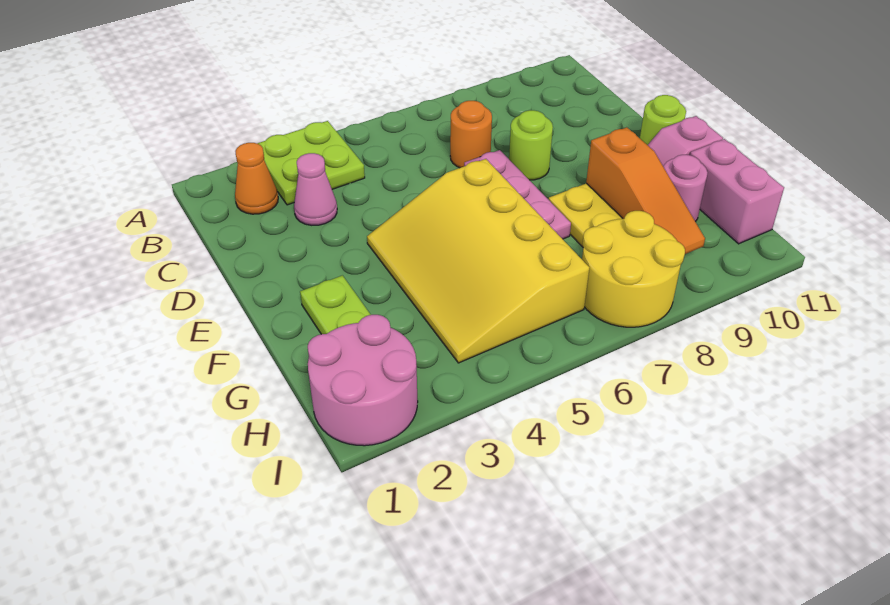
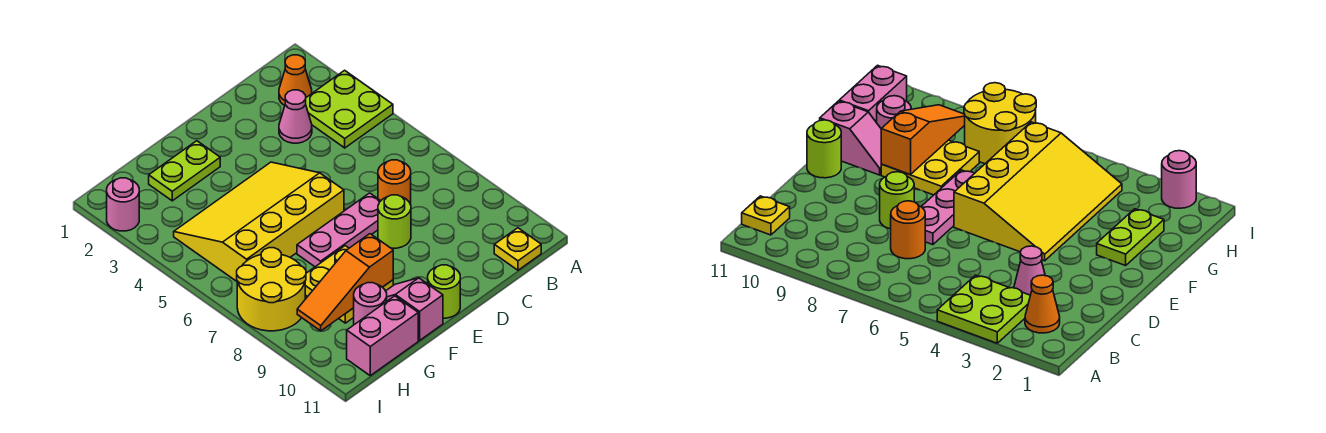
none -> yellow 1x1 plate [494,228,541,270]
pink 2x2 round brick [308,315,418,446] -> pink 1x1 round brick [107,178,139,231]

